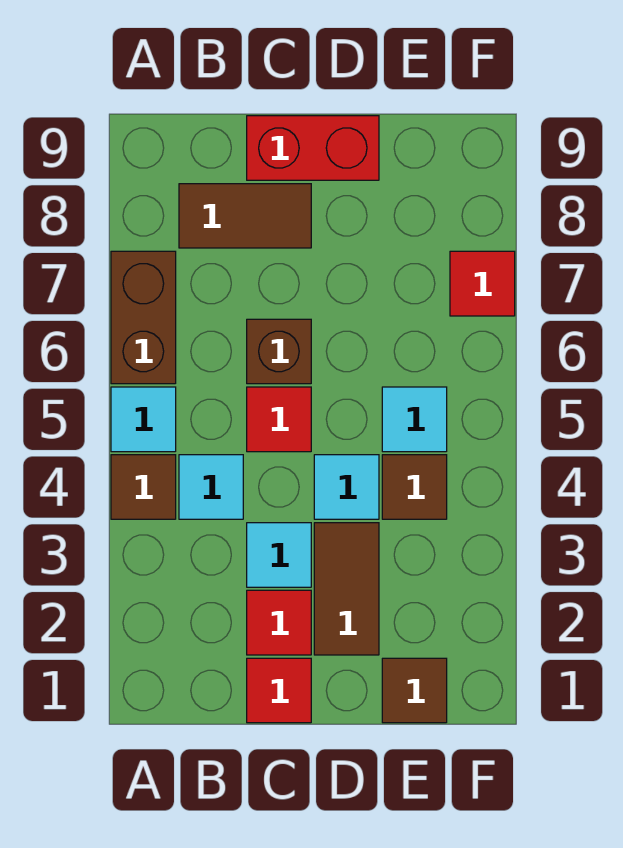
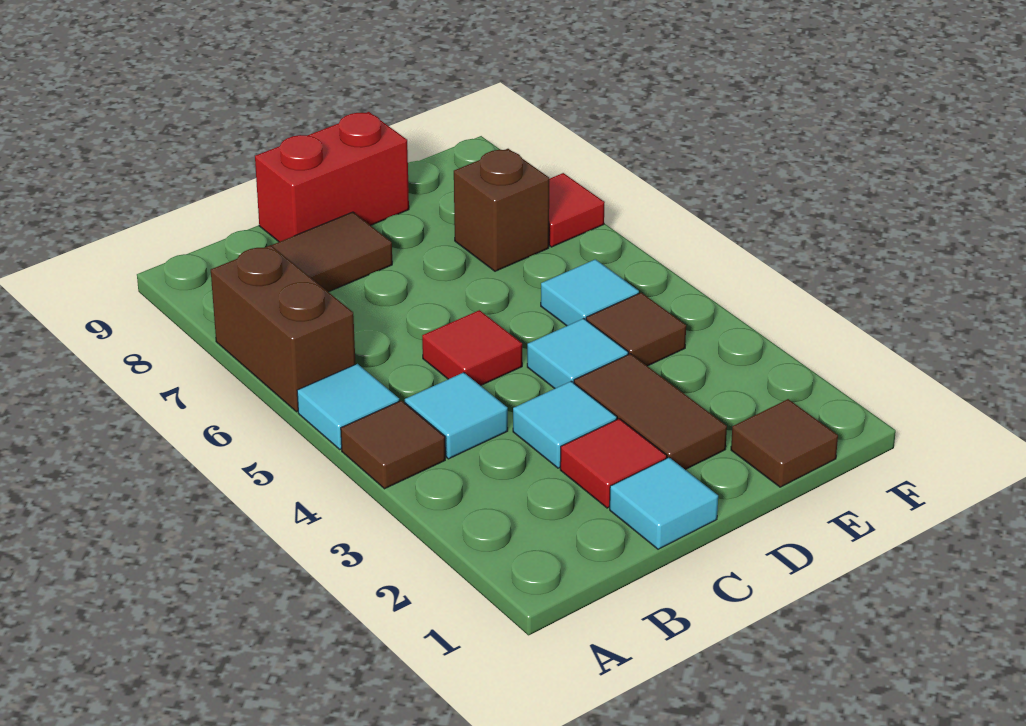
red 1x1 tile [247,658,311,723] -> cyan 1x1 tile [610,457,718,549]
brown 1x1 brick [247,319,311,384] -> brown 1x1 brick moved to [454,149,549,271]

